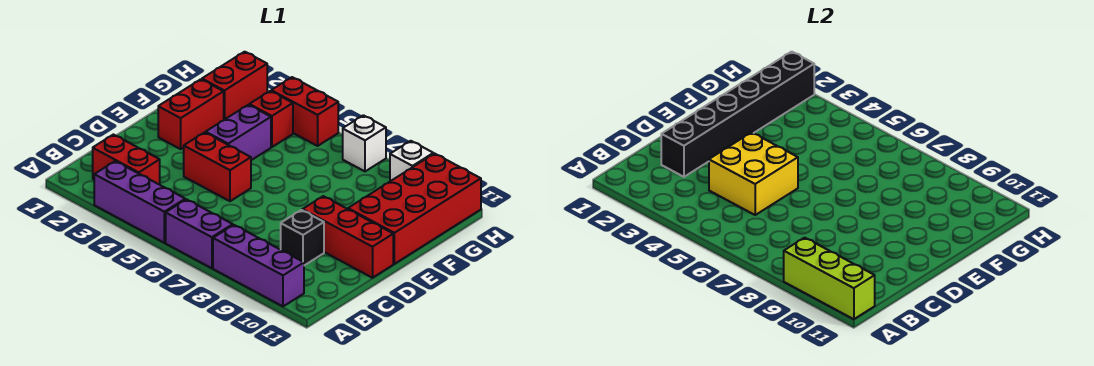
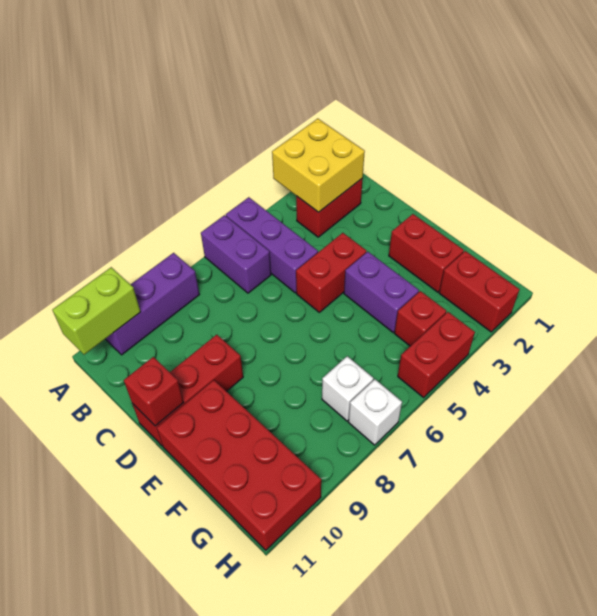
purple 1x3 brick [94,161,185,243] -> purple 1x3 brick turned to [226,197,318,293]
purple 1x2 brick [166,199,233,268] -> purple 1x2 brick turned to [201,215,271,293]
lime 1x3 brick [784,238,875,319] -> lime 1x2 brick [52,267,141,355]
black 1x6 brick [661,52,814,177] -> none
yellow 2x2 brick [709,132,798,215] -> yellow 2x2 brick moved to [272,119,365,212]
black 1x1 brick [281,210,324,265] -> none
none -> red 1x1 brick [124,357,184,426]
white 1x1 brick [390,141,433,181] -> white 1x1 brick moved to [322,356,374,421]

